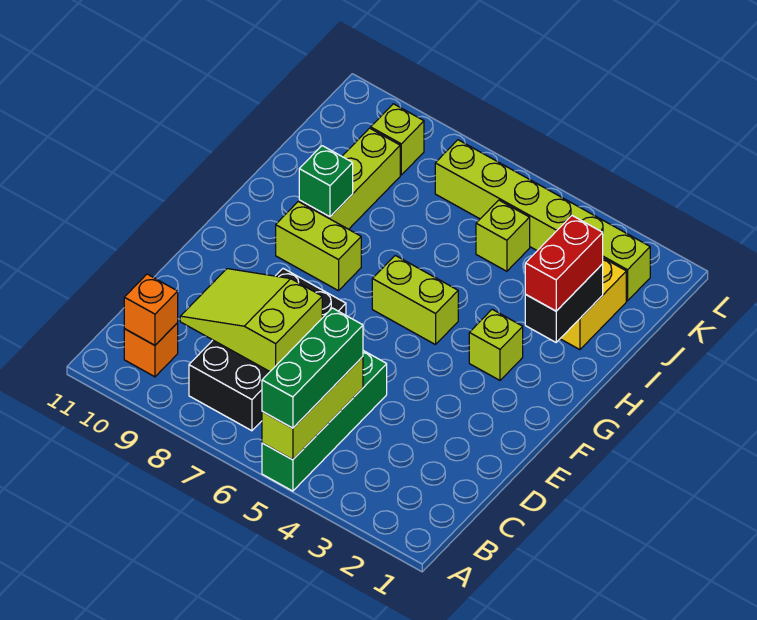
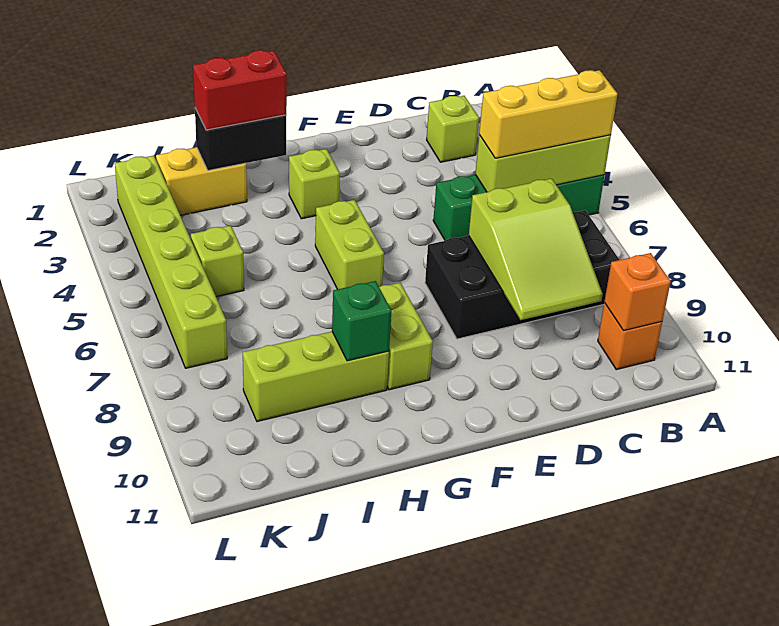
green 1x3 brick [262,308,363,428] -> yellow 1x3 brick [479,70,618,158]
lime 1x1 brick [371,104,424,175] -> lime 1x1 brick moved to [427,96,479,162]

